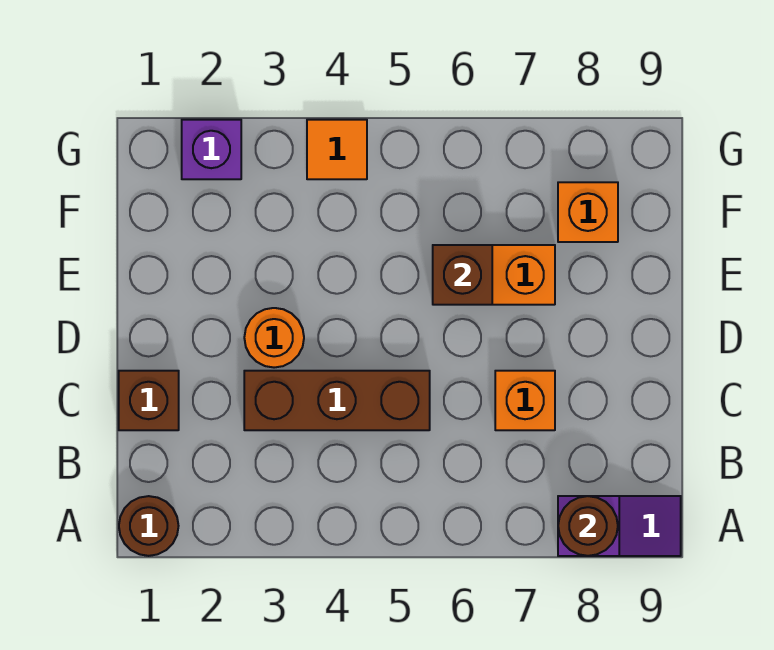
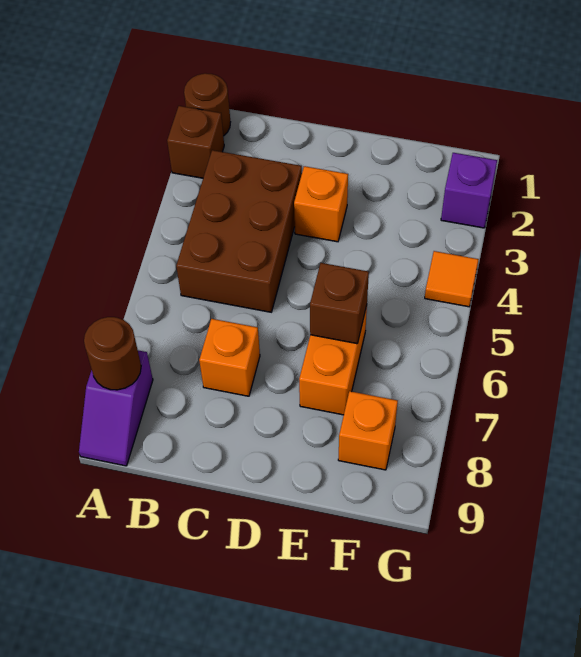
brown 1x1 brick [119,371,179,430] -> brown 1x1 brick moved to [167,106,224,178]
brown 1x3 brick [244,371,430,430] -> brown 2x3 brick [176,150,302,312]
orange 1x1 round brick [244,308,304,368] -> orange 1x1 brick [294,166,348,242]

